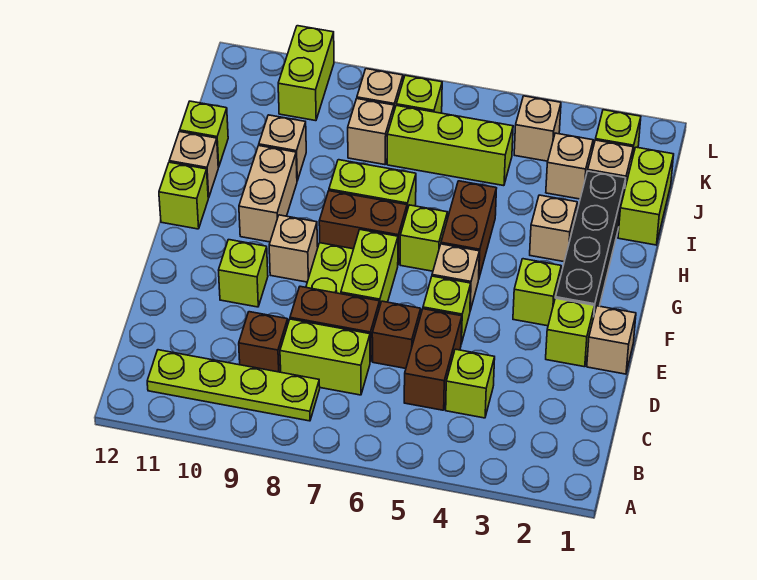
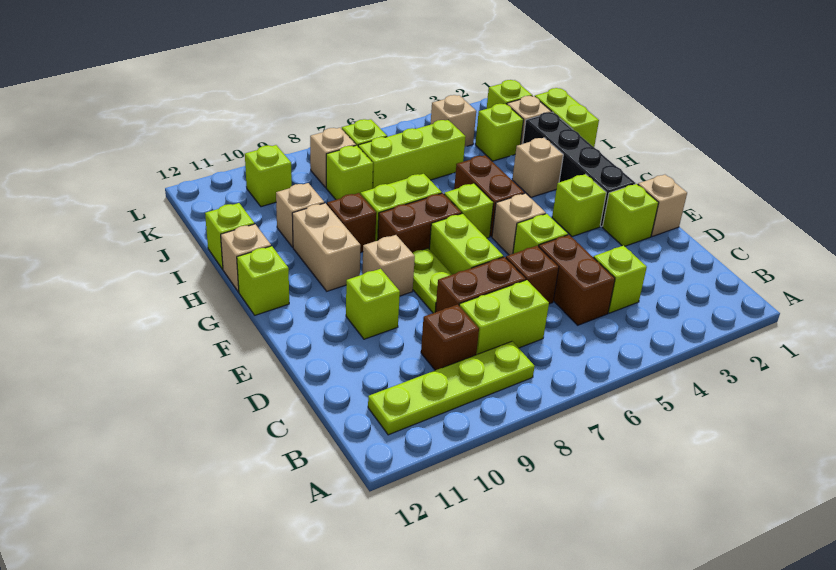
none -> brown 1x1 brick [327,193,376,253]
tan 1x1 brick [546,133,593,199] -> lime 1x1 brick [475,104,523,161]
tan 1x1 brick [348,99,394,165] -> lime 1x1 brick [326,145,373,200]
lime 1x2 brick [278,26,334,121] -> lime 1x1 brick [245,145,292,207]

